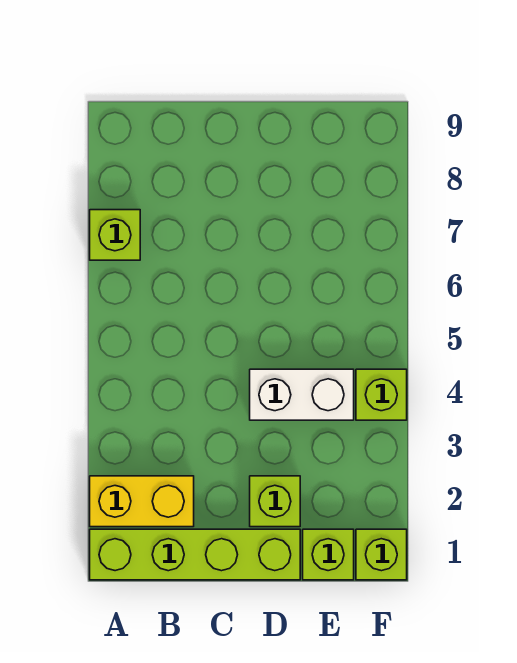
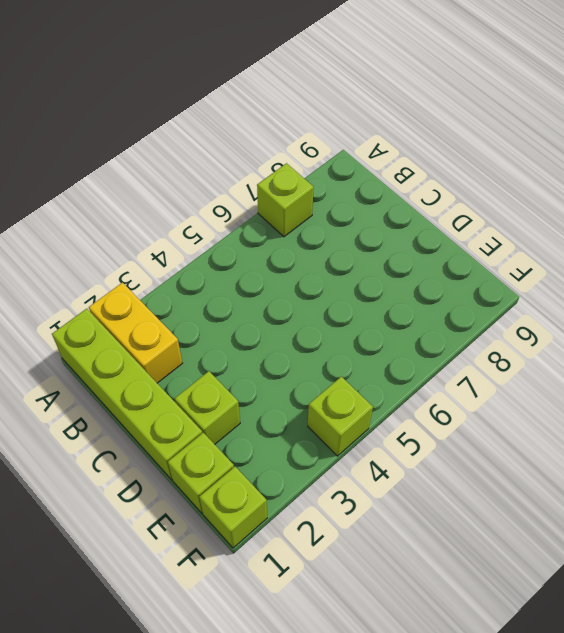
white 1x2 brick [250,369,354,420] -> none

